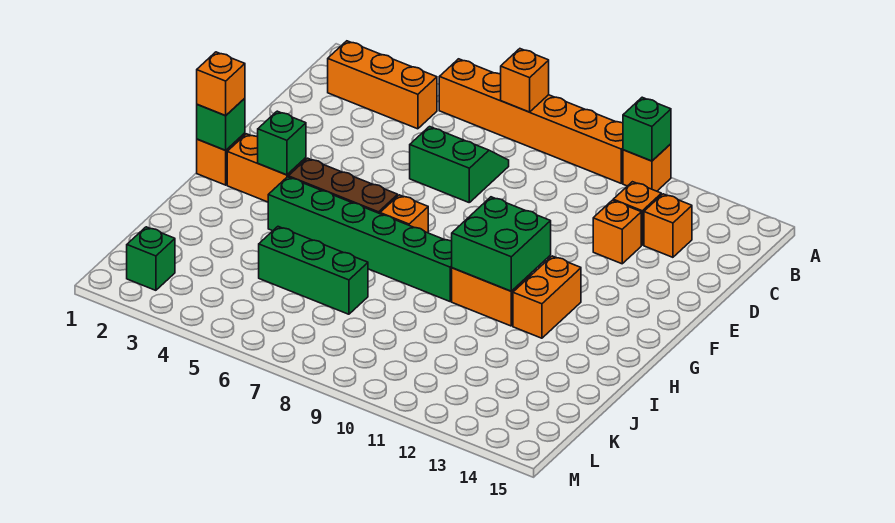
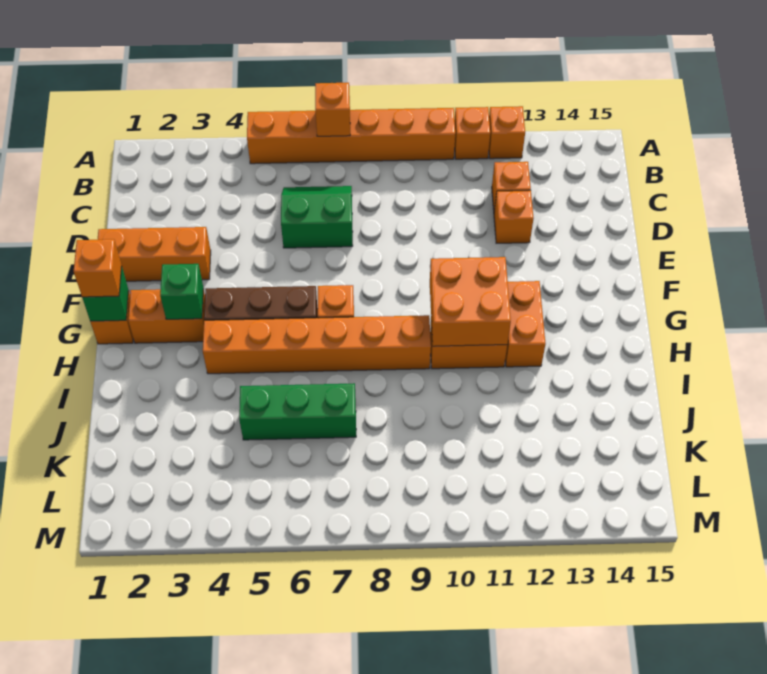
green 1x1 brick [623,97,671,161] -> none
orange 1x3 brick [328,41,437,129] -> orange 1x3 brick moved to [98,227,211,281]
orange 1x1 brick [644,194,692,257] -> orange 1x1 brick moved to [489,106,525,159]
green 2x2 brick [452,197,551,291] -> orange 2x2 brick [430,257,511,346]
green 1x6 brick [268,177,452,301] -> orange 1x6 brick [203,315,431,374]
green 1x1 brick [127,227,175,290] -> none

